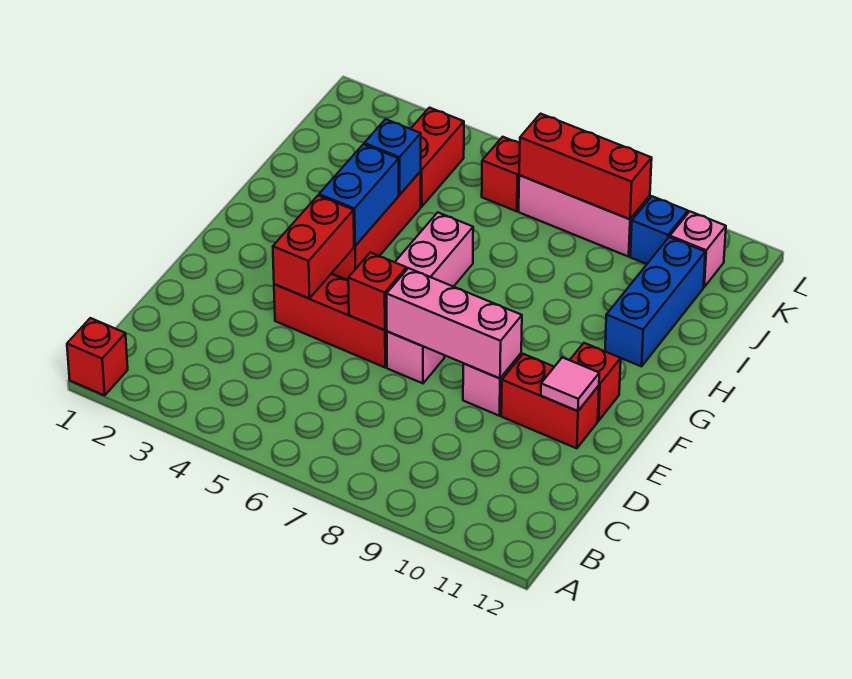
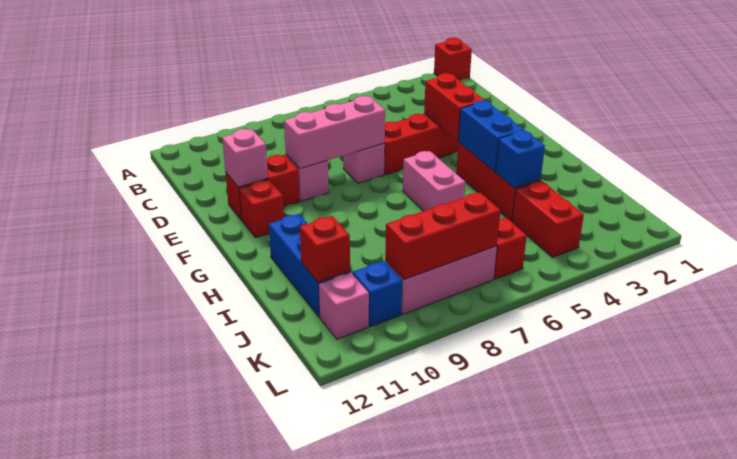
red 1x1 brick [348,252,406,330] -> red 1x1 brick moved to [300,216,350,282]
pink 1x1 tile [541,357,599,411] -> pink 1x1 brick [222,129,268,187]

